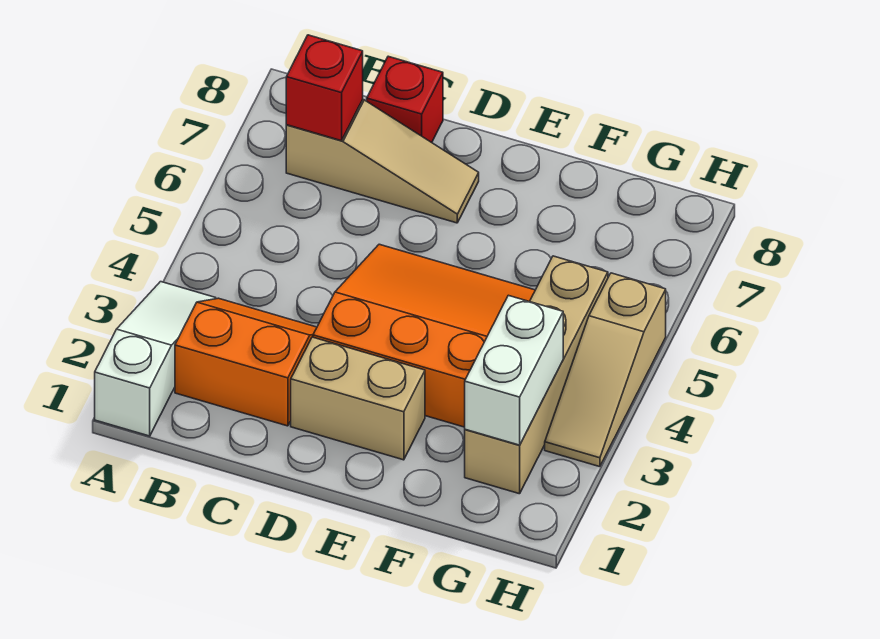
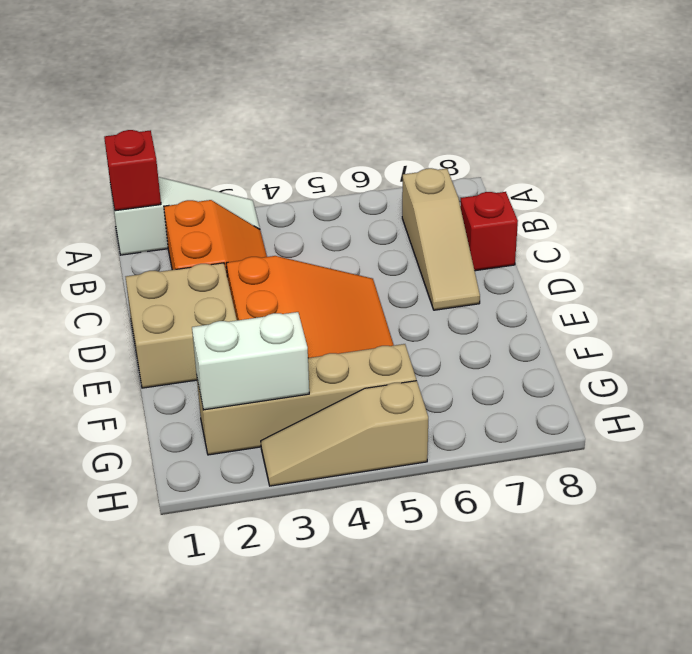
red 1x1 brick [286,35,363,141] -> red 1x1 brick moved to [104,130,161,211]
tan 1x2 brick [291,337,425,460] -> tan 2x2 brick [126,263,237,388]

